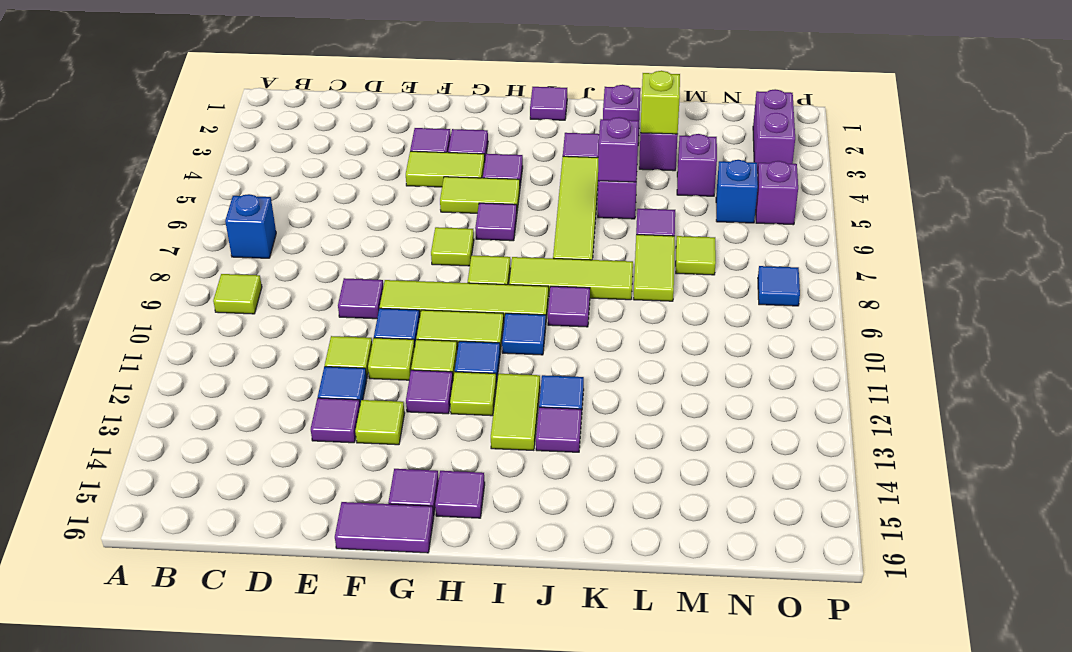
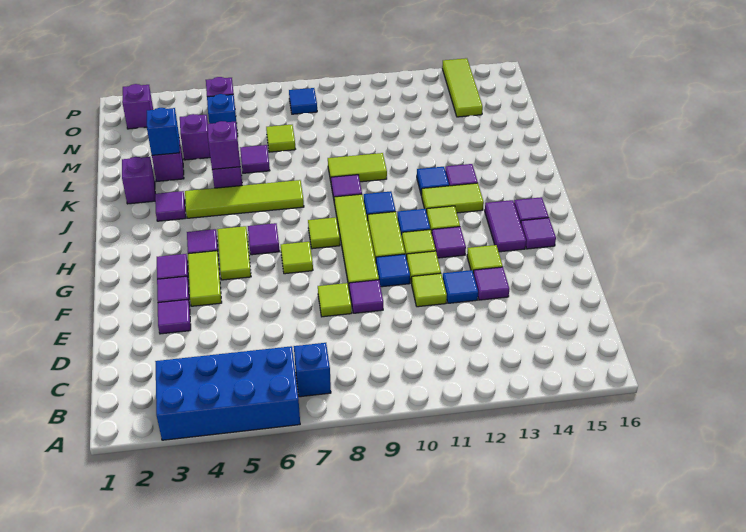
none -> blue 2x4 brick [155,346,300,440]
lime 1x1 tile [213,274,262,314] -> lime 1x1 tile moved to [318,283,352,317]
purple 1x2 tile [335,502,434,553] -> purple 1x2 tile moved to [485,200,526,252]
purple 1x1 tile [530,87,567,120] -> purple 1x1 tile moved to [158,300,191,334]
lime 1x3 tile [509,257,633,300] -> lime 1x3 tile moved to [442,58,483,117]
lime 1x1 brick [640,71,680,134] -> blue 1x1 brick [147,108,180,155]
lime 1x2 tile [634,235,675,301] -> lime 1x2 tile moved to [328,153,387,182]
purple 1x2 brick [753,89,795,173] -> purple 1x1 brick [122,84,153,129]

